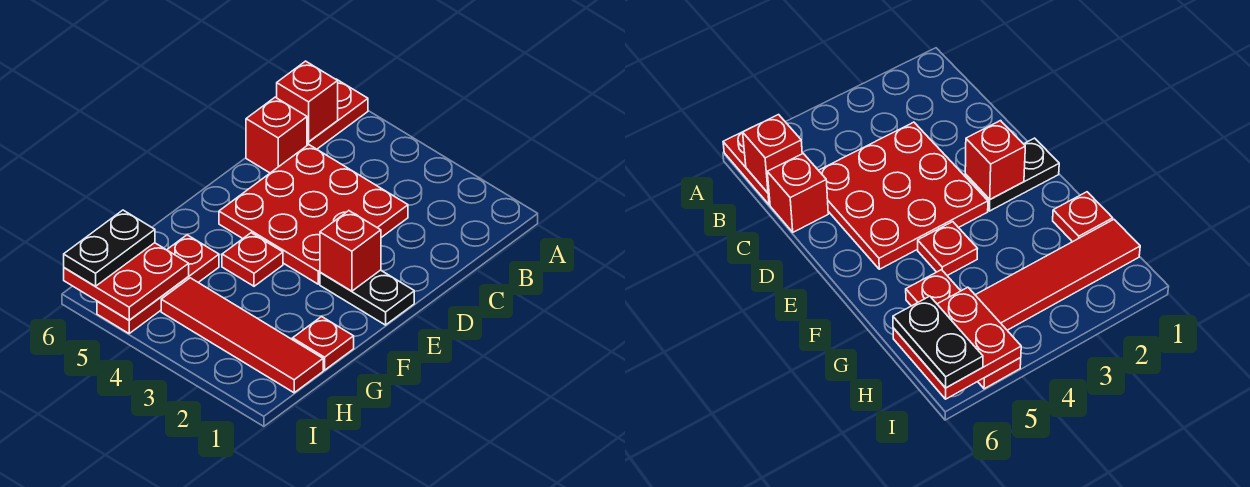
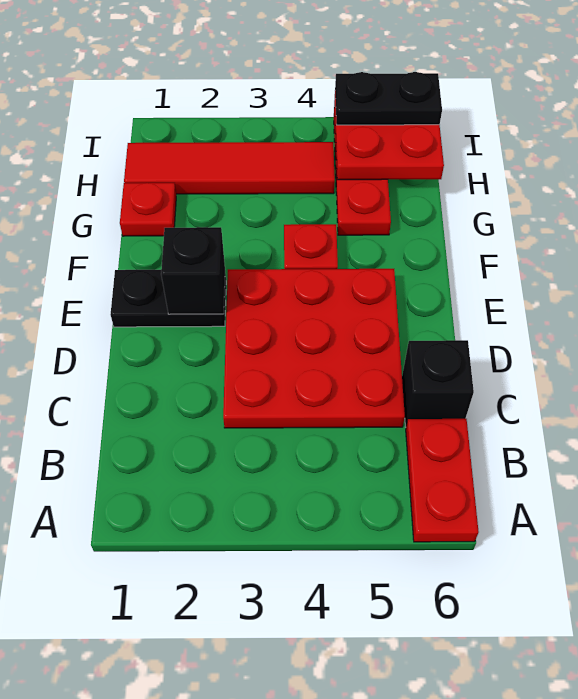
red 1x1 brick [277,61,338,142] -> none
red 1x1 brick [246,97,307,173] -> black 1x1 brick [402,340,474,427]
red 1x1 brick [320,211,381,291] -> black 1x1 brick [161,227,225,314]
black 1x2 plate [64,210,155,286] -> black 1x2 plate turned to [335,72,442,125]

